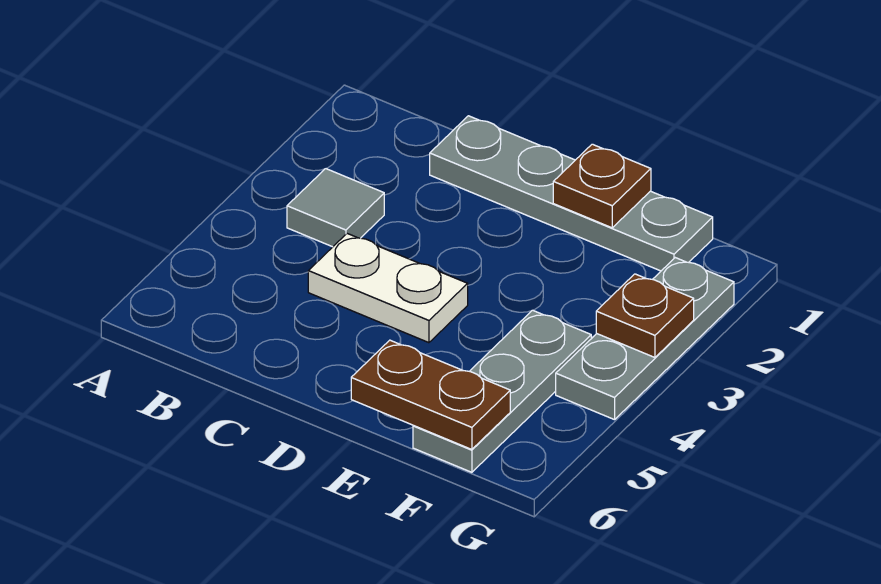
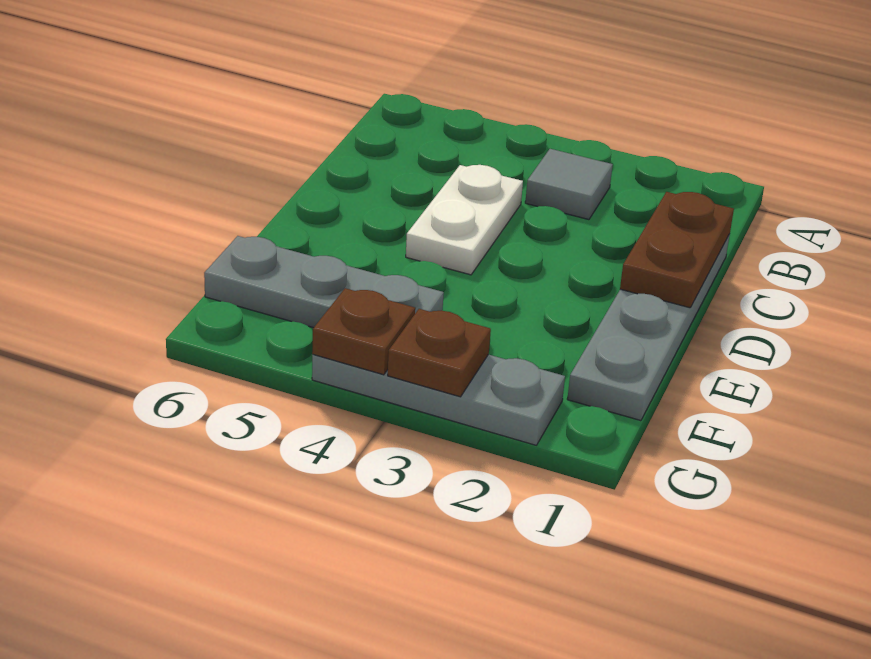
brown 1x1 plate [553,144,651,228] -> brown 1x1 plate moved to [312,288,415,375]
brown 1x2 plate [351,340,510,450] -> brown 1x2 plate moved to [620,192,734,308]

